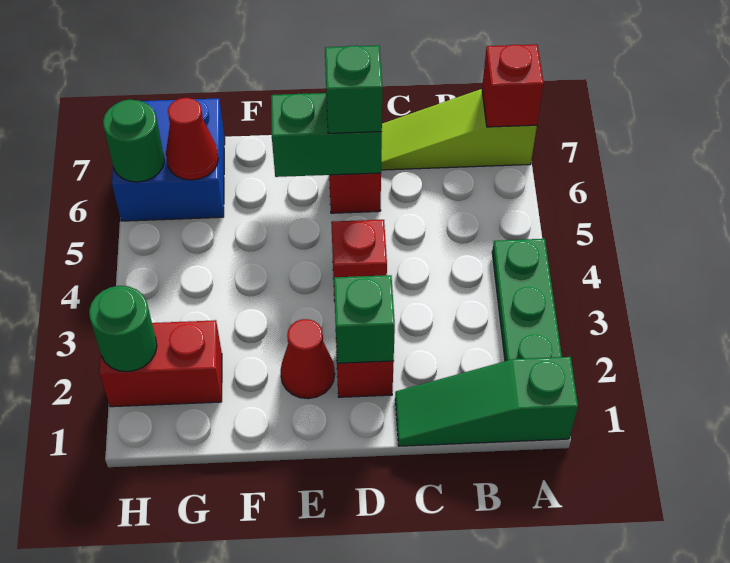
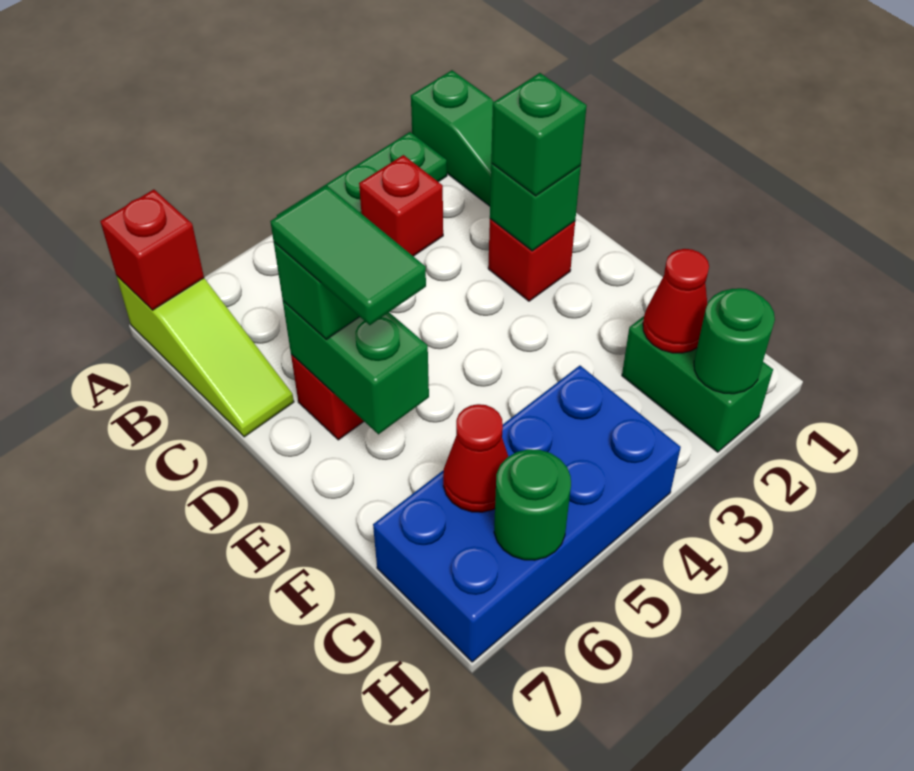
none -> green 1x1 brick [491,73,587,196]
red 1x1 brick [331,220,387,301] -> red 1x1 brick moved to [359,155,443,256]
none -> green 1x2 tile [270,186,426,325]
red 1x1 cone [281,319,335,399] -> red 1x1 cone moved to [643,249,709,353]
red 1x2 brick [99,320,222,407] -> green 1x2 brick [622,316,773,452]
blue 2x2 brick [112,98,225,221] -> blue 2x4 brick [373,366,681,662]

